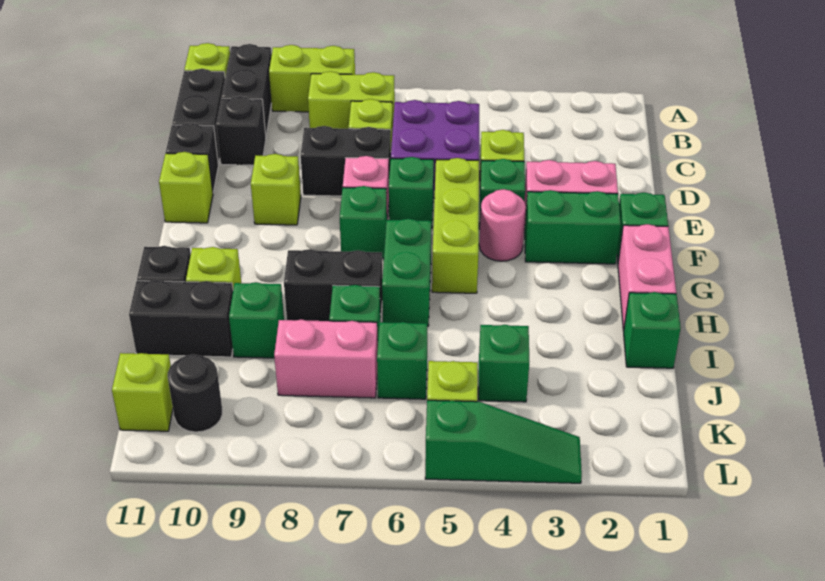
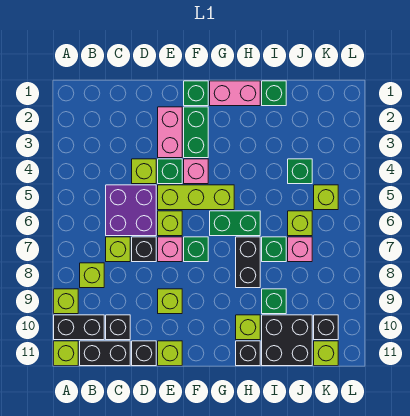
lime 1x2 brick [269,45,355,112] -> lime 1x1 brick [54,289,78,314]
lime 1x2 brick [308,71,395,129] -> lime 1x1 brick [80,263,104,288]
black 1x2 brick [301,126,391,196] -> black 1x1 brick [132,237,156,262]
green 1x1 brick [389,157,434,228] -> lime 1x1 brick [158,211,182,236]
pink 1x1 round brick [479,189,526,261] -> pink 1x1 brick [184,159,208,184]
black 1x2 brick [129,280,233,357] -> black 2x2 brick [262,315,312,366]
green 1x1 brick [377,322,427,399] -> lime 1x1 brick [288,211,312,236]
pink 1x2 brick [274,320,378,398] -> pink 1x1 brick [288,237,312,262]
black 1x1 round brick [168,354,222,432] -> black 1x1 brick [314,315,338,340]
green 1x3 slope [425,400,582,483] -> none

